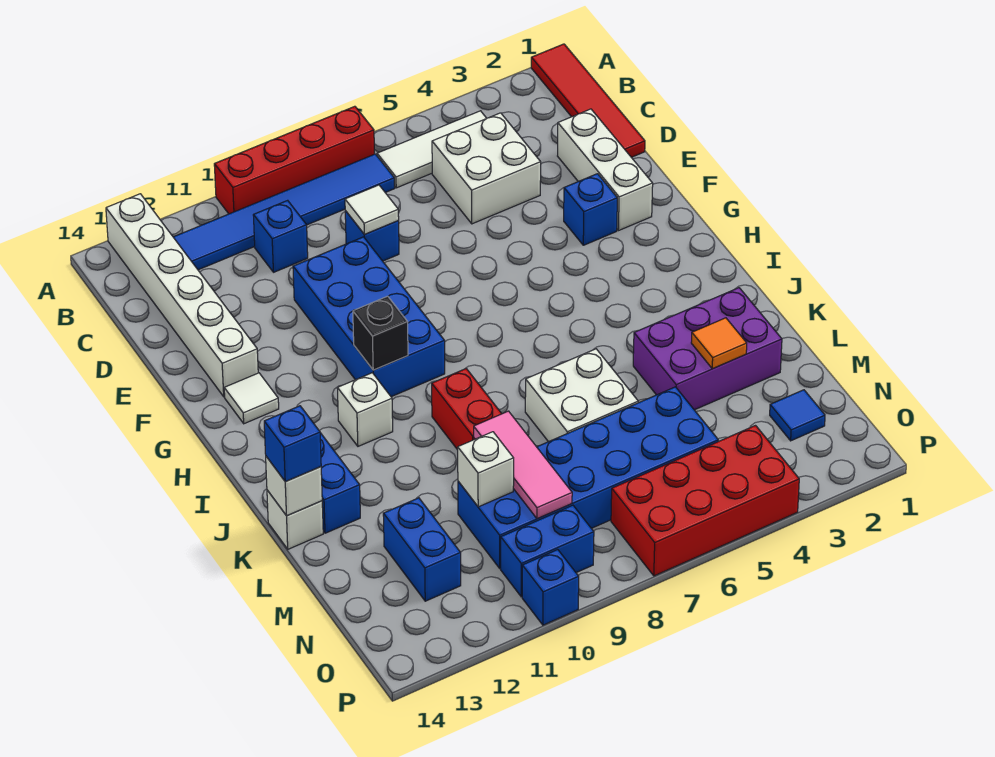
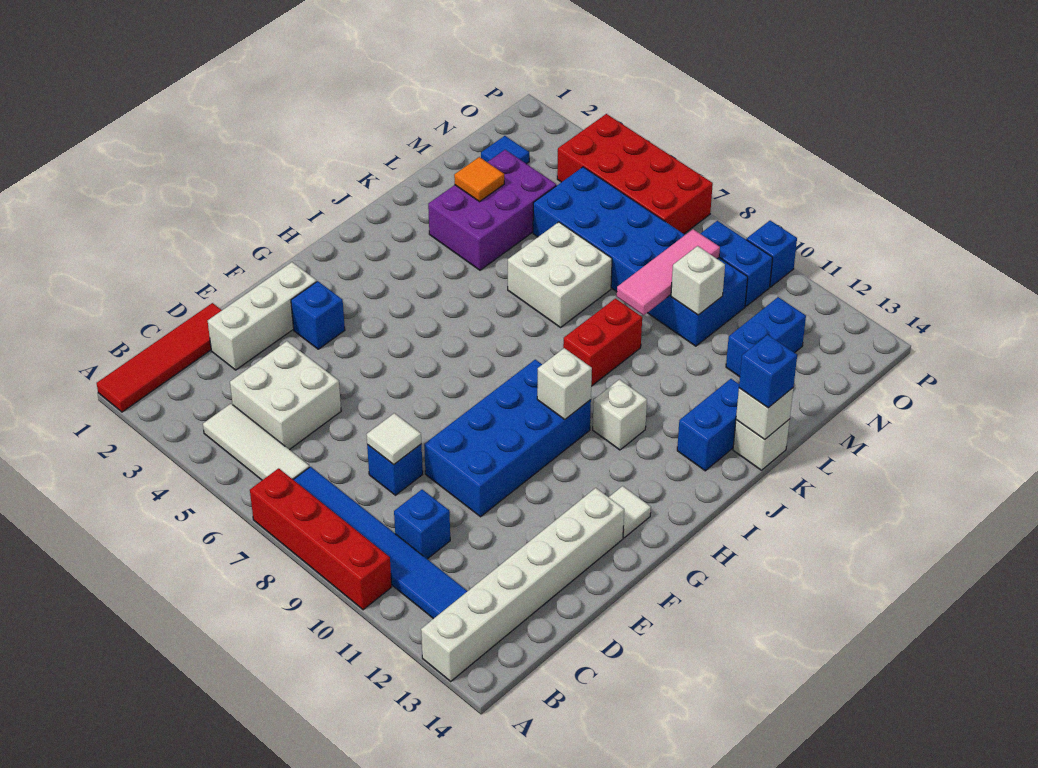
black 1x1 brick [353,296,408,370] -> white 1x1 brick [537,348,592,419]
purple 2x3 brick [633,288,782,410] -> purple 2x3 brick turned to [428,150,556,270]

